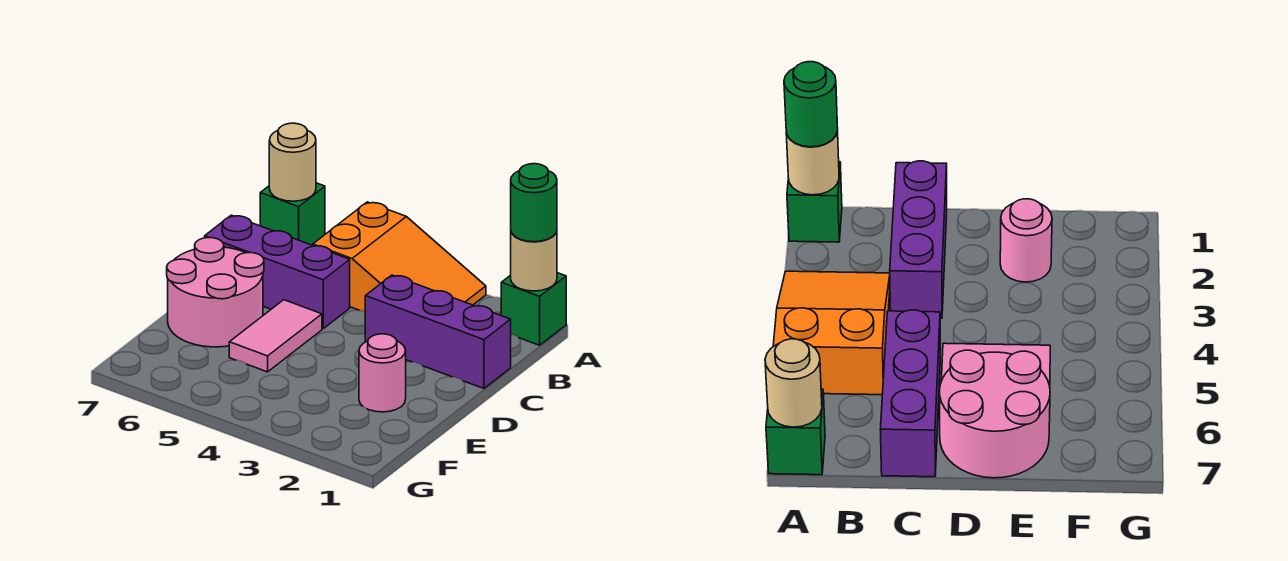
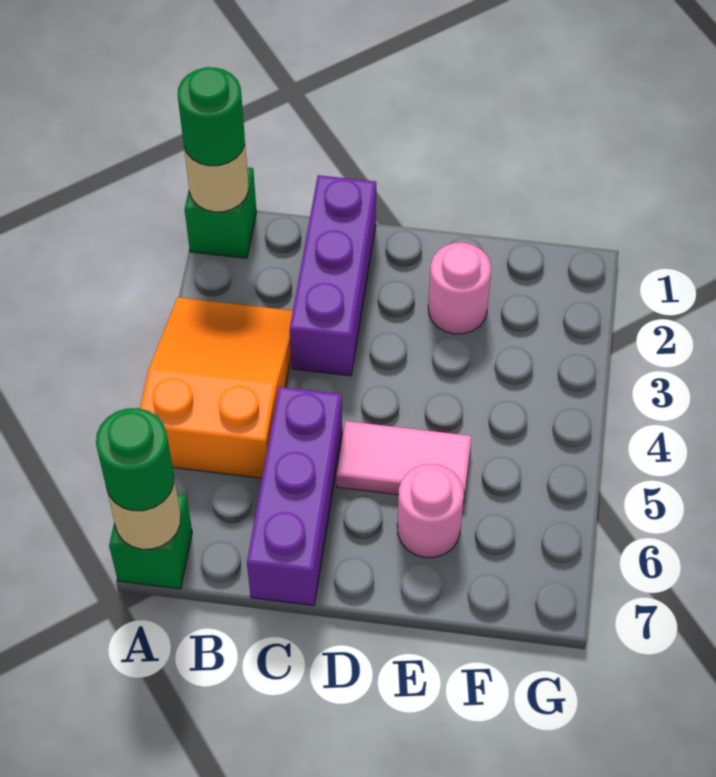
none -> green 1x1 round brick [96,408,174,511]
pink 2x2 round brick [167,238,264,347] -> pink 1x1 round brick [397,464,464,558]

